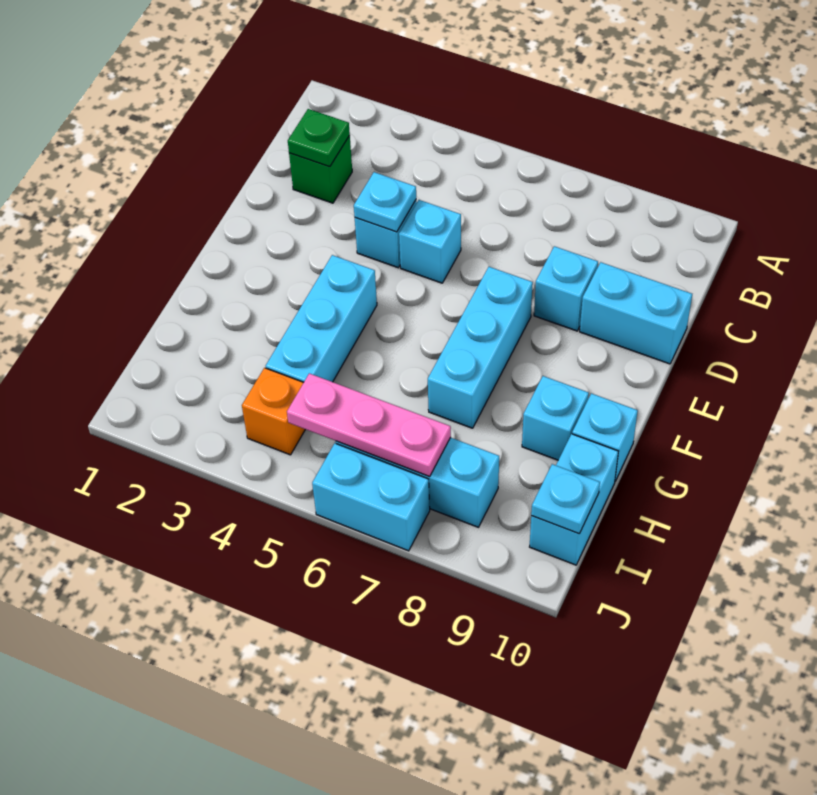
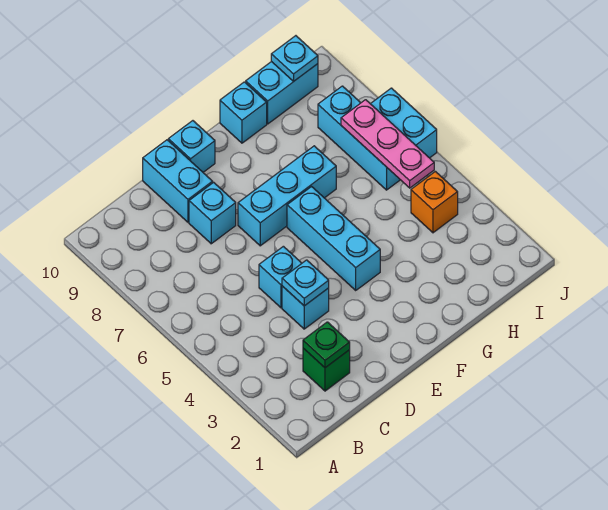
cyan 1x3 brick [266,255,377,382] -> cyan 1x3 brick turned to [287,187,380,290]
cyan 1x1 brick [522,376,589,460] -> cyan 1x1 brick moved to [168,121,215,172]

